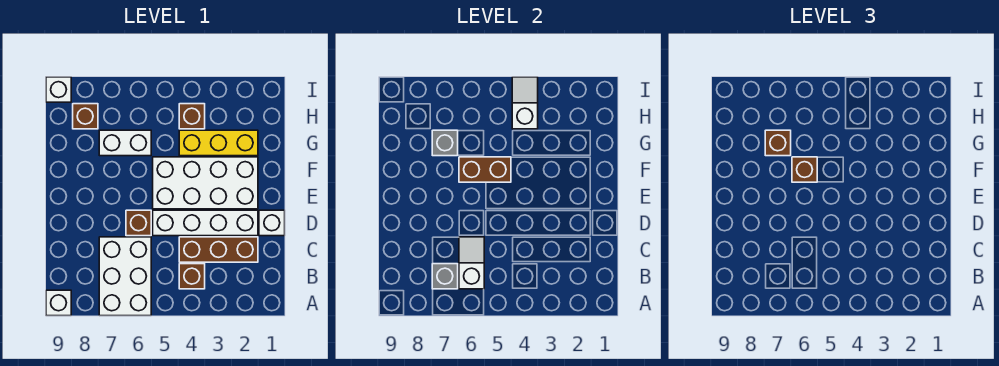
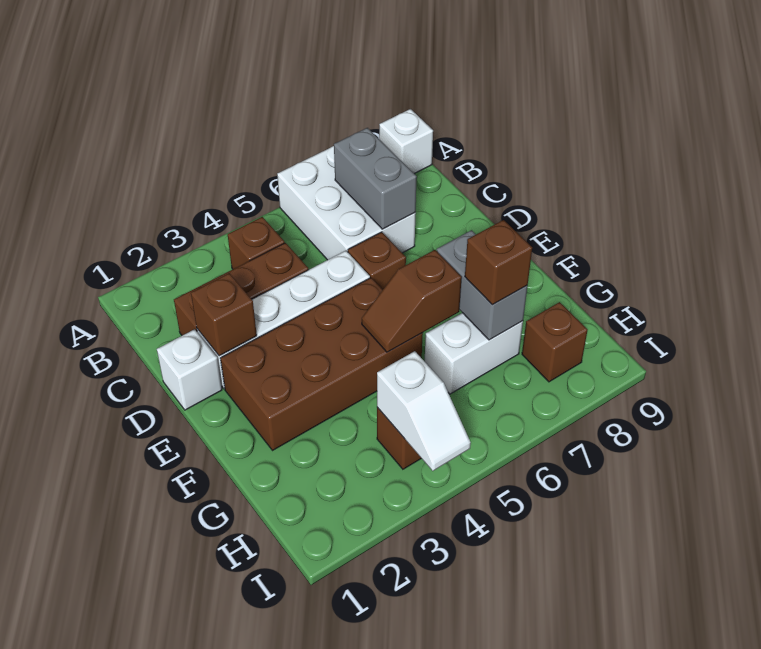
white 1x2 slope [459,237,484,289] -> none
grey 1x1 brick [432,264,458,289] -> grey 1x2 brick [334,128,417,229]
white 2x4 brick [153,157,258,209] -> brown 2x4 brick [220,278,423,451]
brown 1x2 brick [459,157,511,182] -> brown 1x2 slope [362,250,462,352]
brown 1x1 brick [792,157,817,182] -> brown 1x1 brick moved to [191,273,257,356]
yellow 1x3 brick [179,130,258,156] -> none
grey 1x1 brick [432,130,458,156] -> grey 1x2 brick [437,230,527,340]
white 1x1 brick [46,77,71,102] -> none

